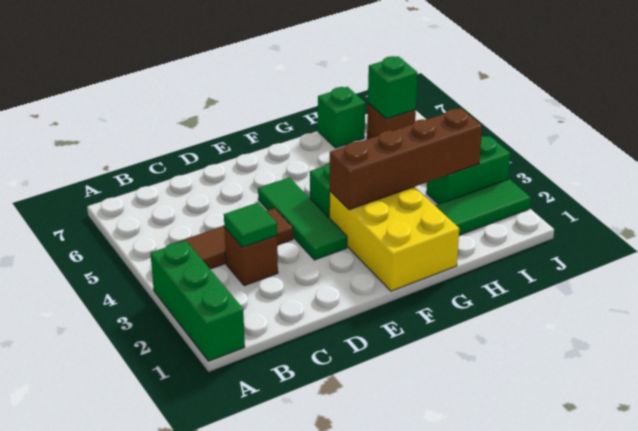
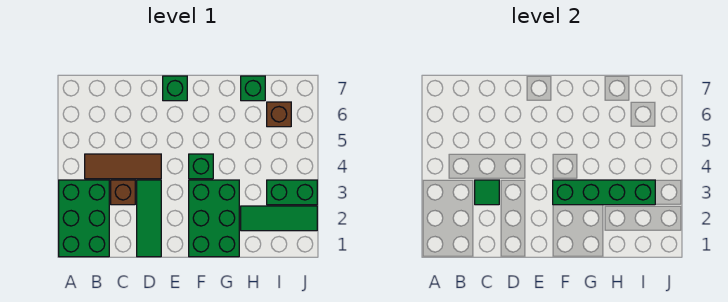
green 1x3 brick [150,241,245,361] -> green 2x3 brick [59,180,109,257]
green 1x3 tile [258,178,347,260] -> green 1x3 tile moved to [137,180,161,257]
yellow 2x3 brick [329,187,459,291] -> green 2x3 brick [189,180,239,257]
brown 1x4 brick [330,108,482,210] -> green 1x4 brick [553,180,655,205]
green 1x1 brick [368,56,417,119] -> green 1x1 brick moved to [163,76,187,101]

